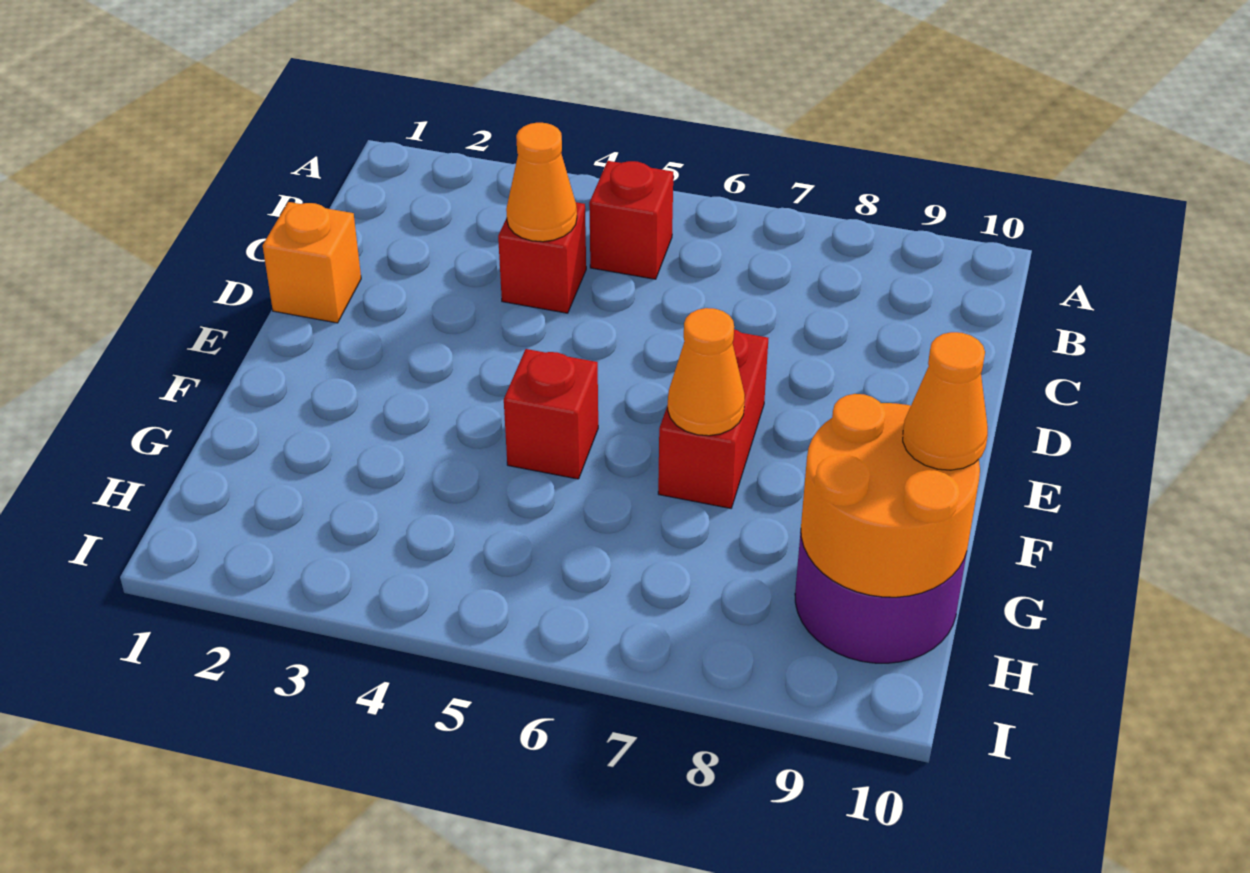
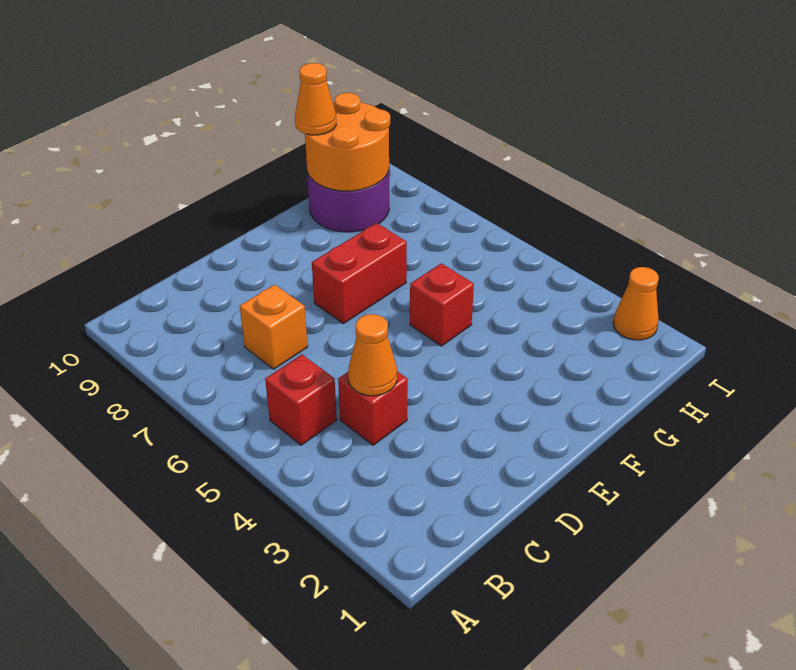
orange 1x1 brick [263,202,361,323] -> orange 1x1 brick moved to [240,285,308,369]
orange 1x1 cone [668,308,745,436] -> orange 1x1 cone moved to [613,267,659,340]

